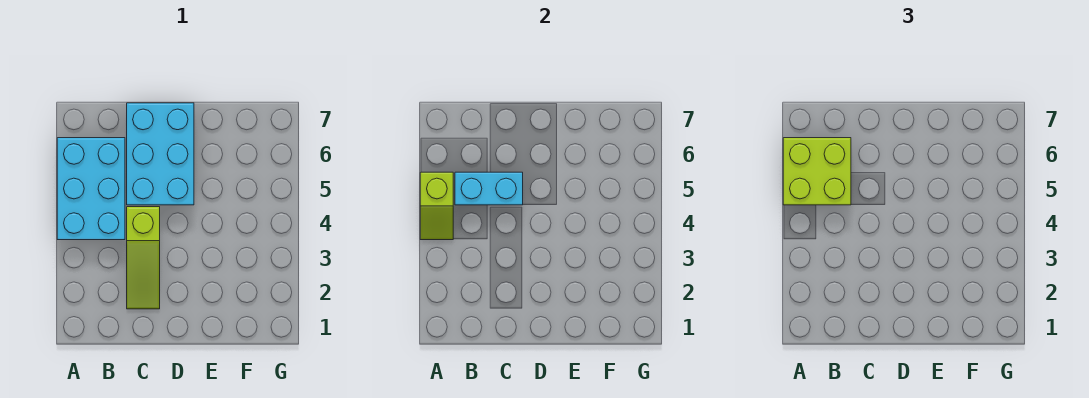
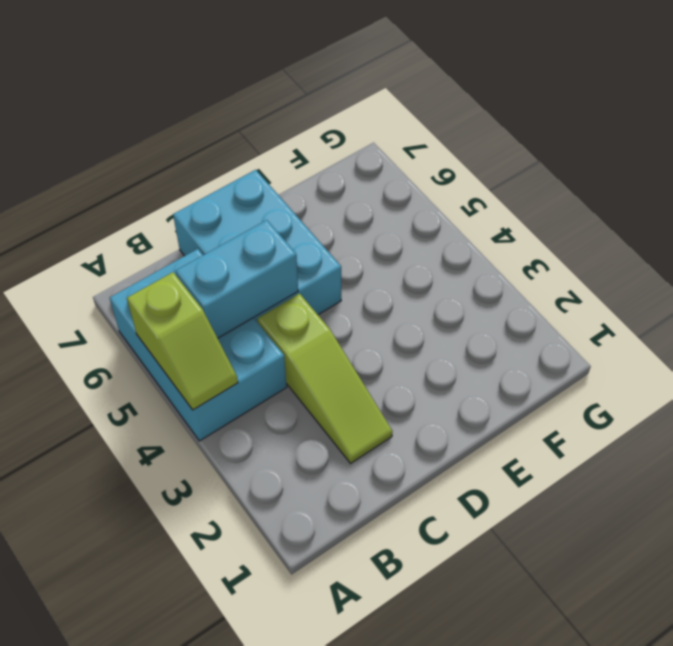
lime 2x2 brick [783,138,851,205] -> none

